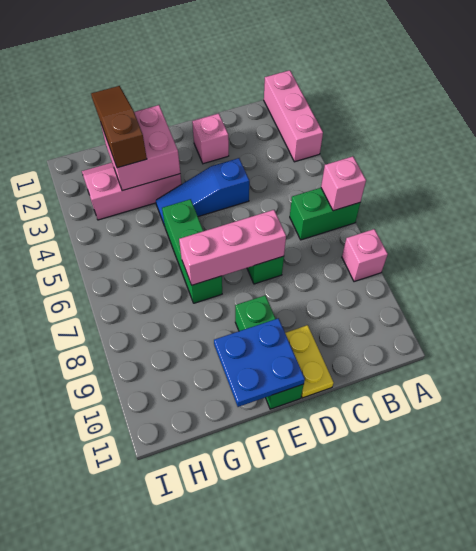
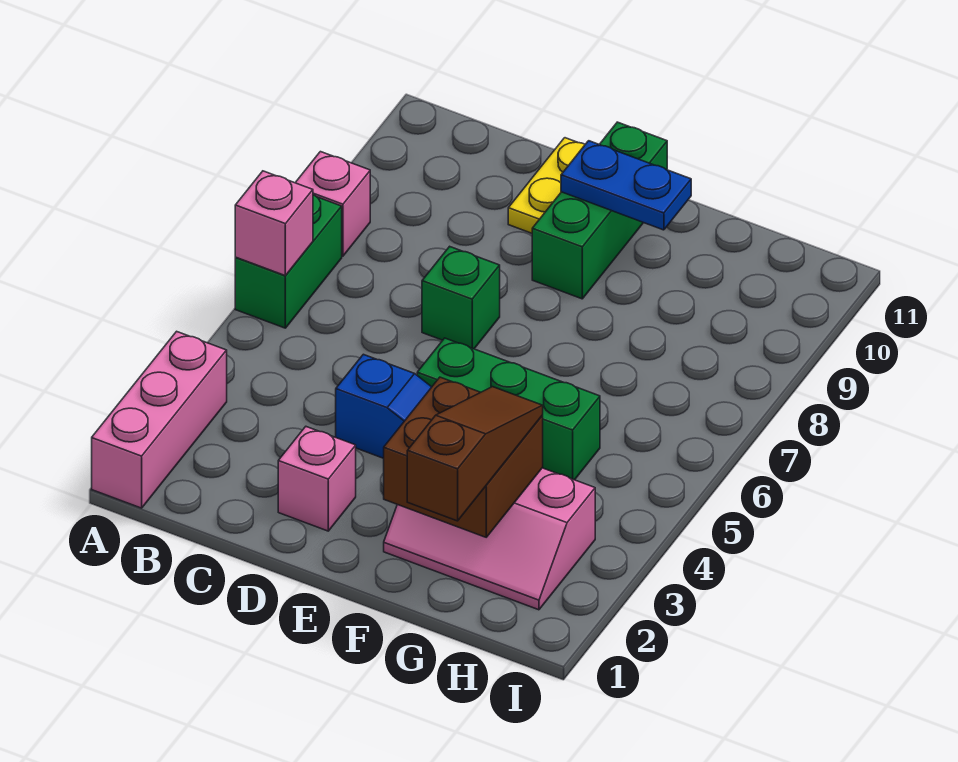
green 1x2 brick [290,188,360,240] -> green 1x2 brick turned to [235,195,342,328]
pink 1x3 brick [179,210,286,285] -> none
blue 2x2 plate [214,318,305,407] -> blue 1x2 plate [561,141,691,230]
pink 2x2 brick [101,105,180,191] -> brown 2x2 brick [384,377,543,537]
green 1x3 brick [162,199,222,303] -> green 1x3 brick turned to [417,338,600,480]
brown 1x3 slope [91,86,147,168] -> brown 1x3 slope turned to [407,387,543,521]

